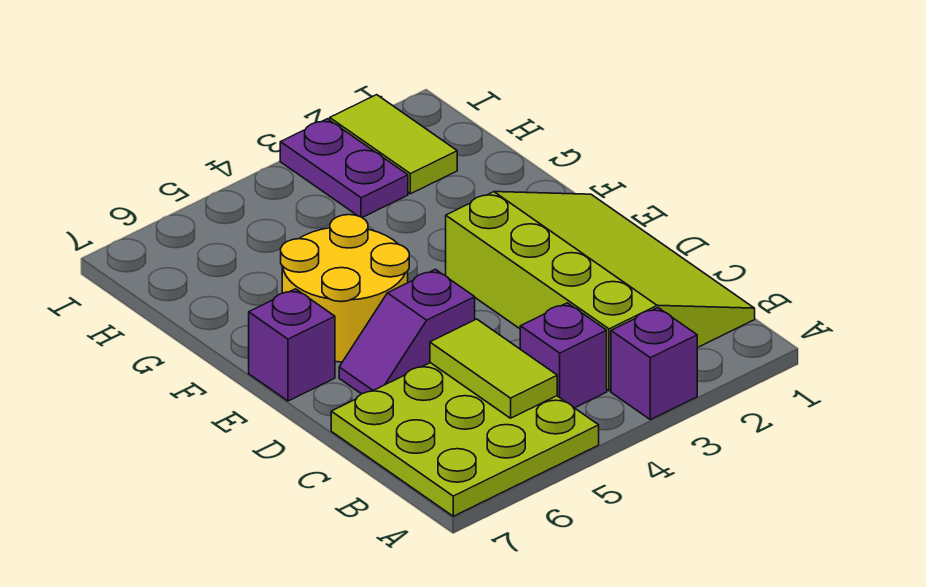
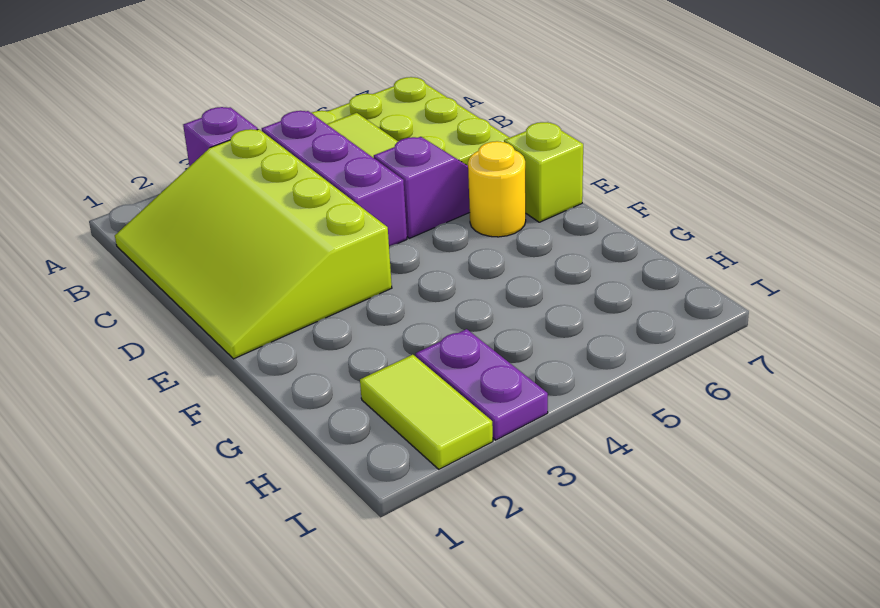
purple 1x1 brick [520,303,607,408] -> purple 1x3 brick [262,111,407,246]
yellow 2x2 round brick [281,215,409,362] -> yellow 1x1 round brick [468,141,526,237]
purple 1x1 brick [249,289,335,401] -> lime 1x1 brick [504,122,583,222]

